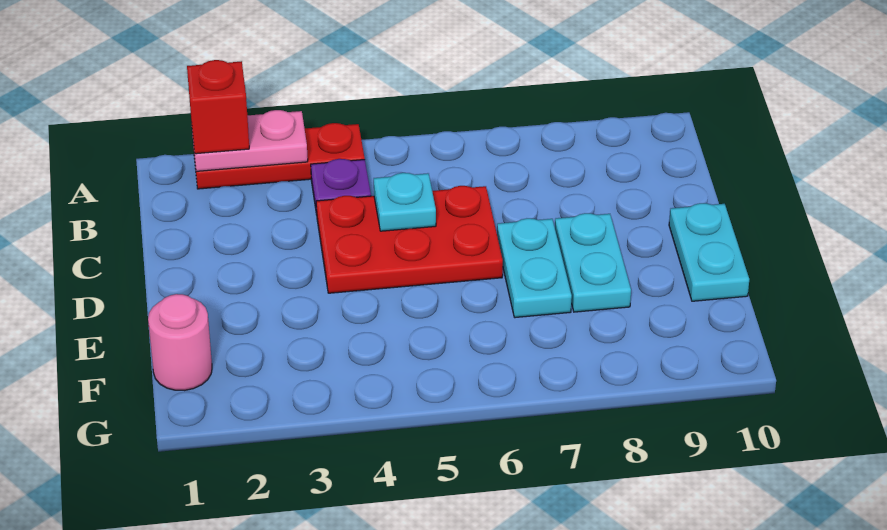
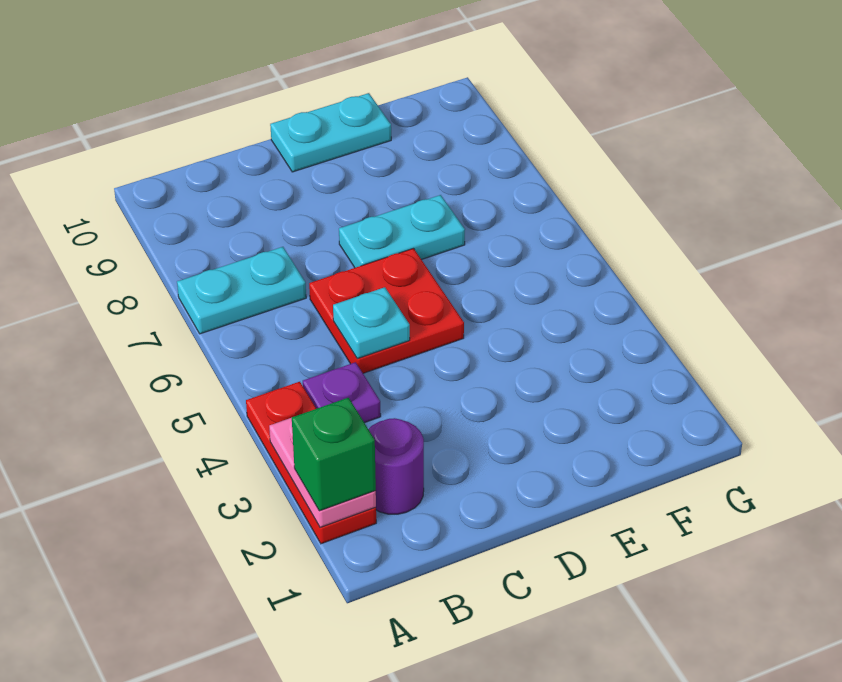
red 1x1 brick [187,60,249,154] -> green 1x1 brick [292,398,376,511]
none -> purple 1x1 round brick [368,418,424,514]
red 2x3 plate [316,186,503,293] -> red 2x2 plate [309,248,464,373]
cyan 1x2 plate [555,213,631,312] -> cyan 1x2 plate moved to [177,247,306,334]
pink 1x1 round brick [148,294,212,390] -> none

